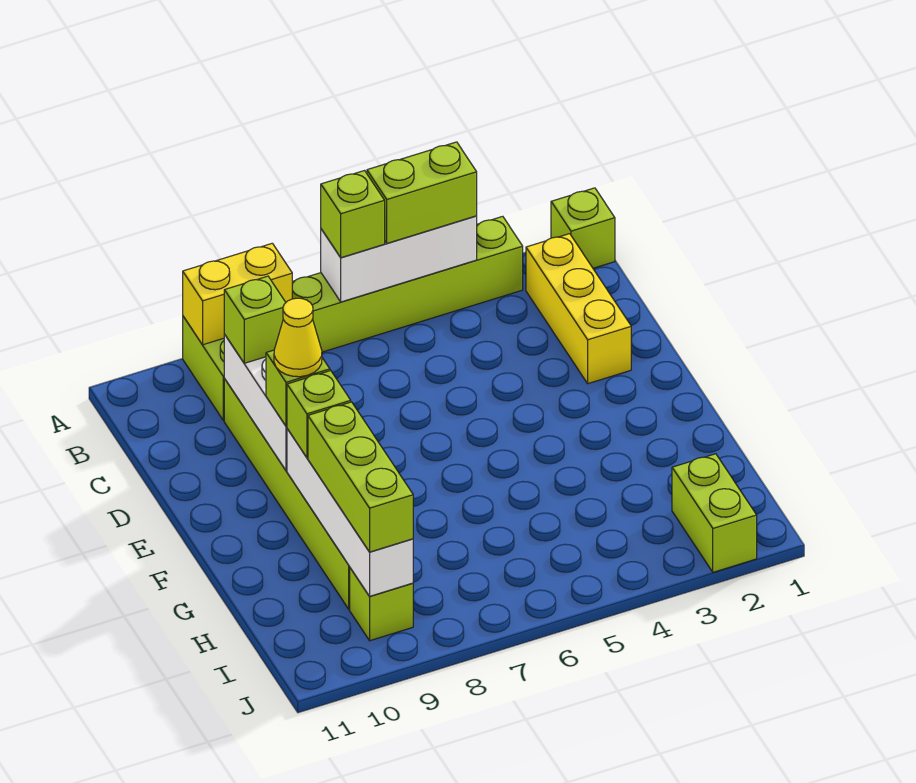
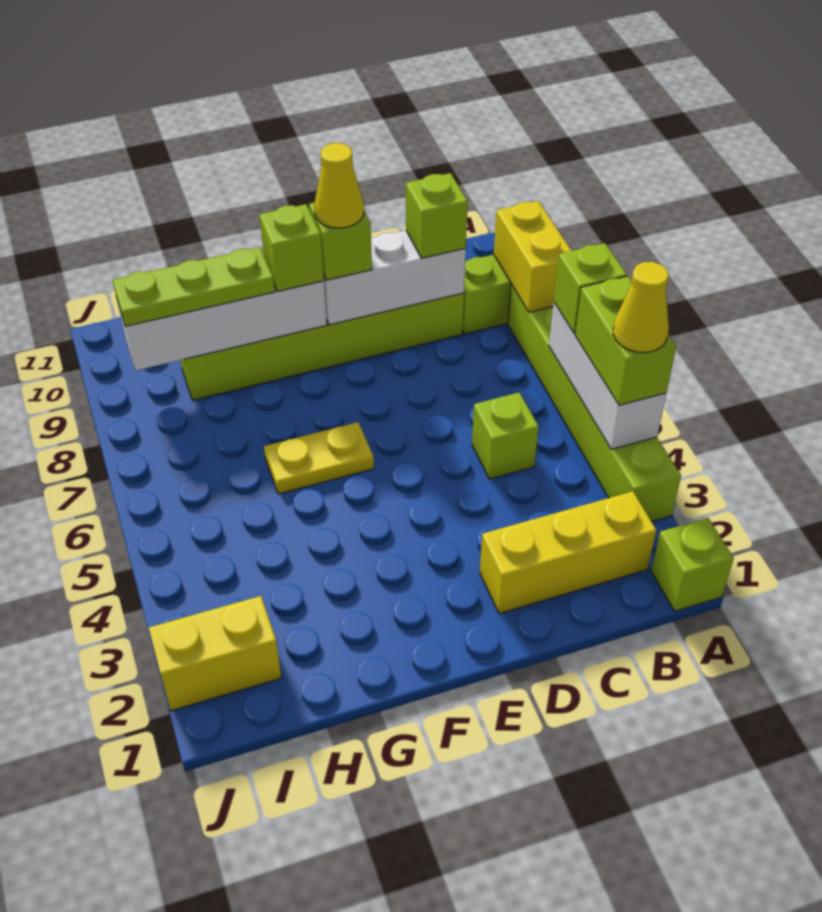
none -> yellow 1x1 cone [613,262,669,353]
none -> yellow 1x2 plate [264,422,374,494]
lime 1x3 brick [308,402,413,552] -> lime 1x3 plate [113,247,275,326]
lime 1x2 brick [672,454,757,572] -> yellow 1x2 brick [149,596,281,711]
lime 1x1 brick [350,568,413,641] -> lime 1x1 brick moved to [472,392,539,479]

